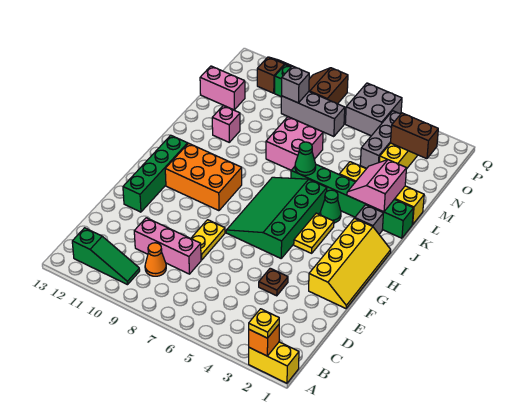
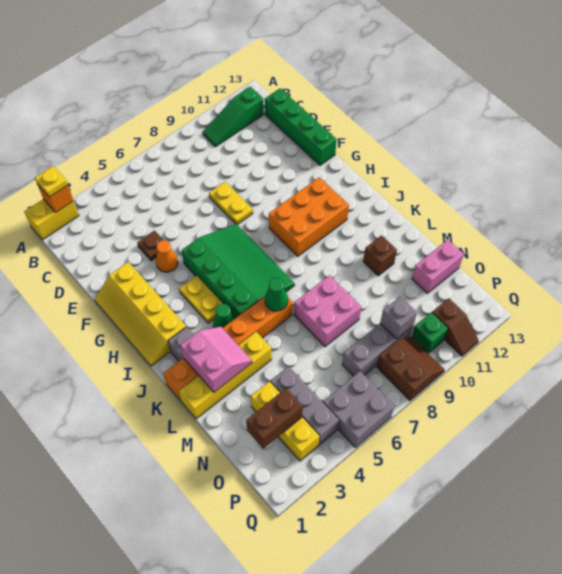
orange 1x1 cone [145,243,166,276] -> orange 1x1 cone moved to [156,240,178,272]
pink 1x3 brick [134,218,201,274] -> none
green 1x4 brick [123,135,188,212] -> green 1x4 brick moved to [265,88,337,165]
green 1x6 brick [291,165,413,238] -> orange 1x6 brick [163,297,293,401]
pink 1x1 brick [212,106,240,142] -> brown 1x1 brick [363,235,397,276]

